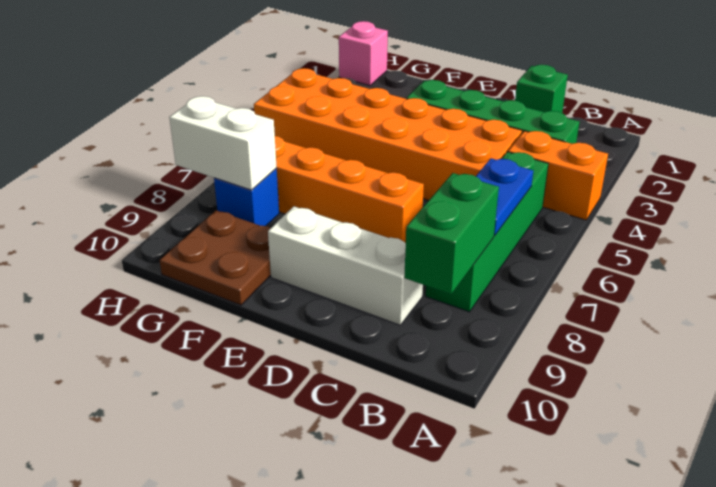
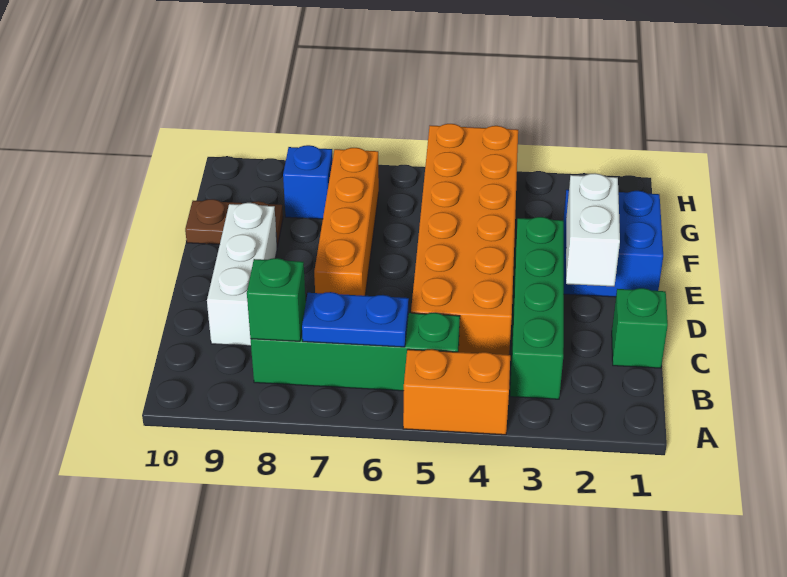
orange 1x2 brick [508,131,608,220] -> orange 1x2 brick turned to [403,349,510,435]
green 1x2 brick [404,173,499,294] -> green 1x1 brick [247,258,306,341]
none -> blue 2x2 brick [563,190,663,297]
brown 2x2 plate [160,210,271,305] -> brown 1x2 plate [185,199,283,247]
white 1x2 brick [169,96,277,190] -> white 1x2 brick moved to [566,173,620,287]
pink 1x1 brick [339,21,388,85] -> none

